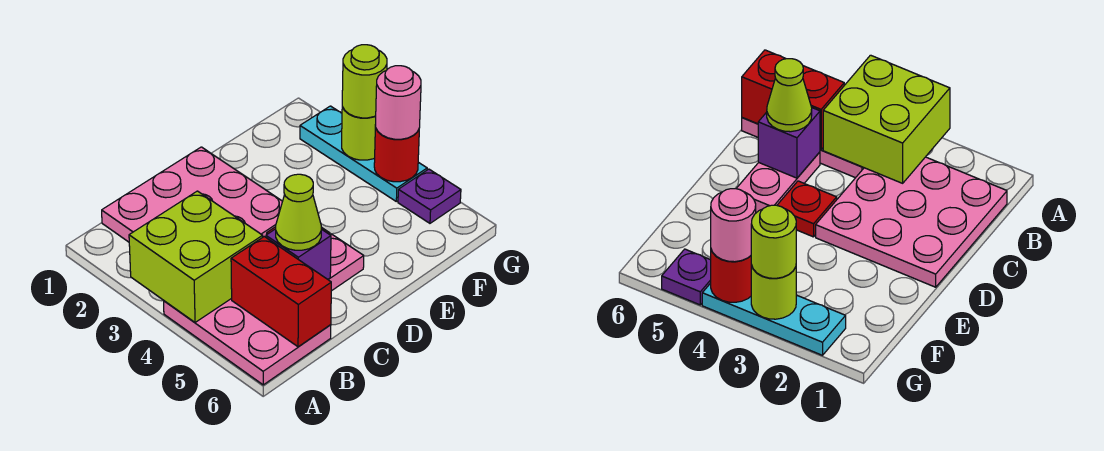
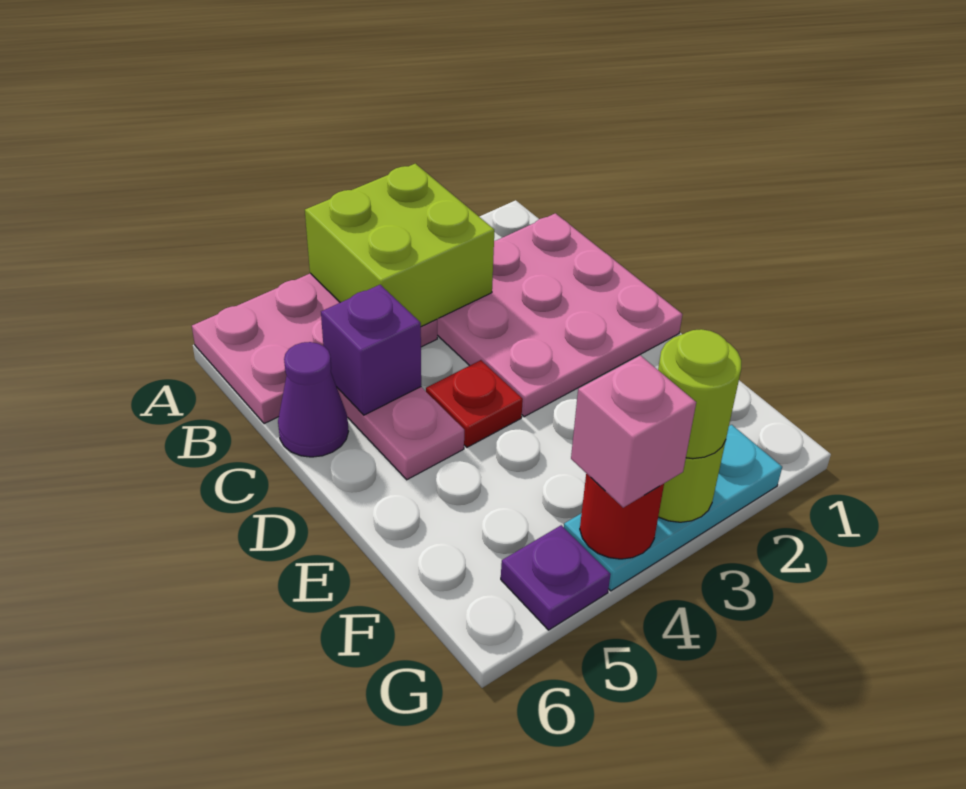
red 1x2 brick [231,237,331,347] -> none
lime 1x1 cone [276,174,321,250] -> none
none -> purple 1x1 cone [278,342,348,457]
pink 1x1 round brick [376,66,421,139] -> pink 1x1 brick [571,355,696,508]

